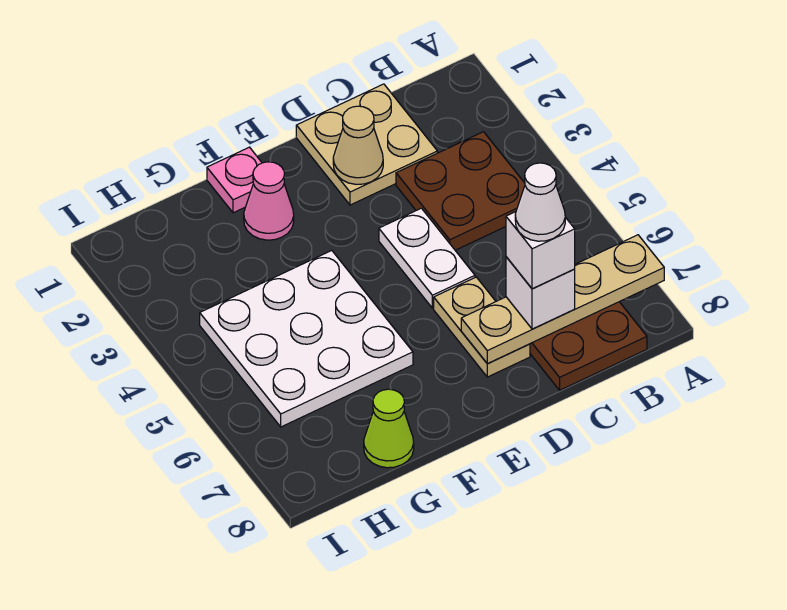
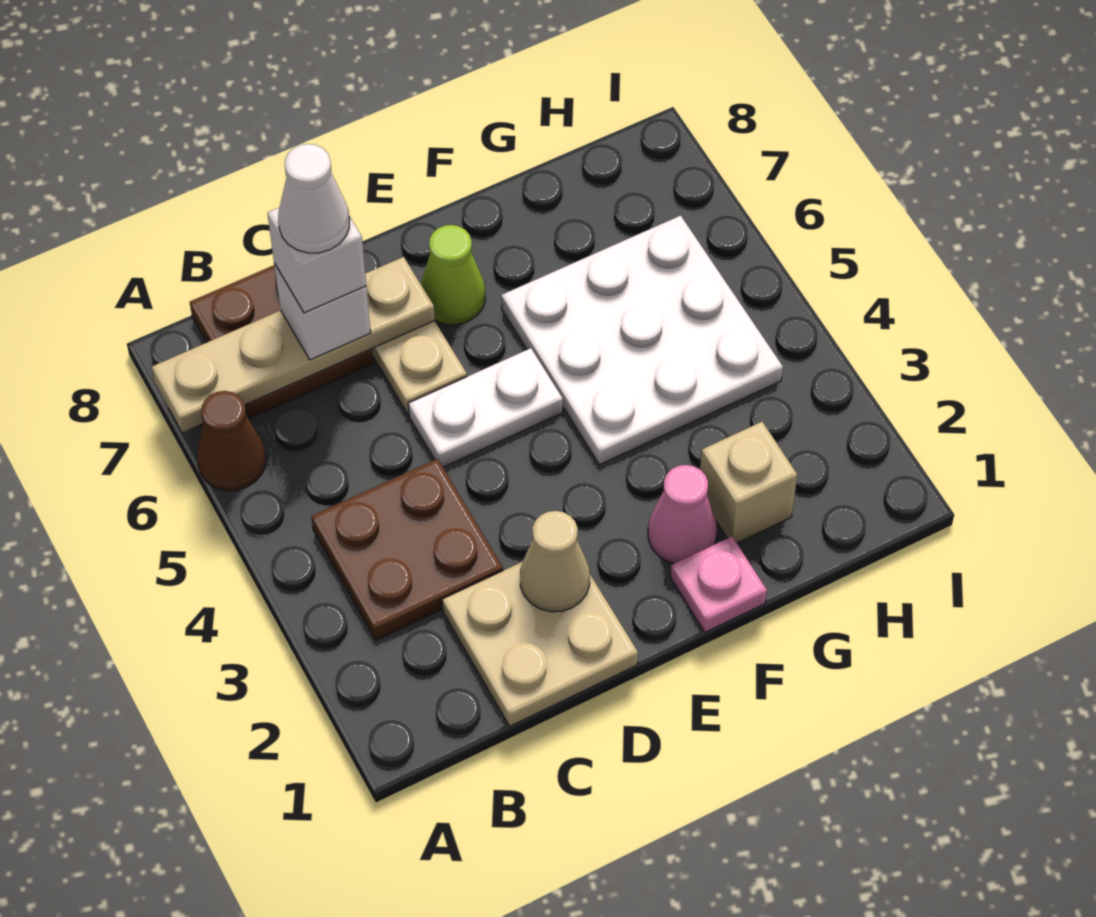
none -> brown 1x1 cone [197,391,266,491]
white 1x2 plate [379,208,475,308] -> white 1x2 plate turned to [408,348,563,467]
none -> tan 1x1 brick [700,422,797,543]
lime 1x1 cone [364,389,414,468] -> lime 1x1 cone moved to [421,225,485,325]

